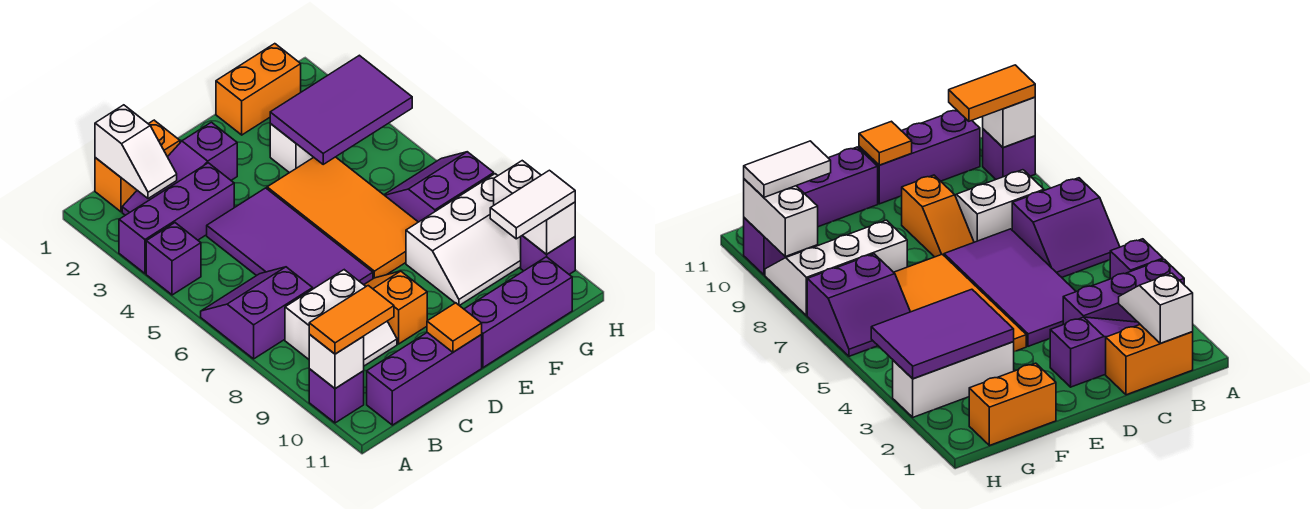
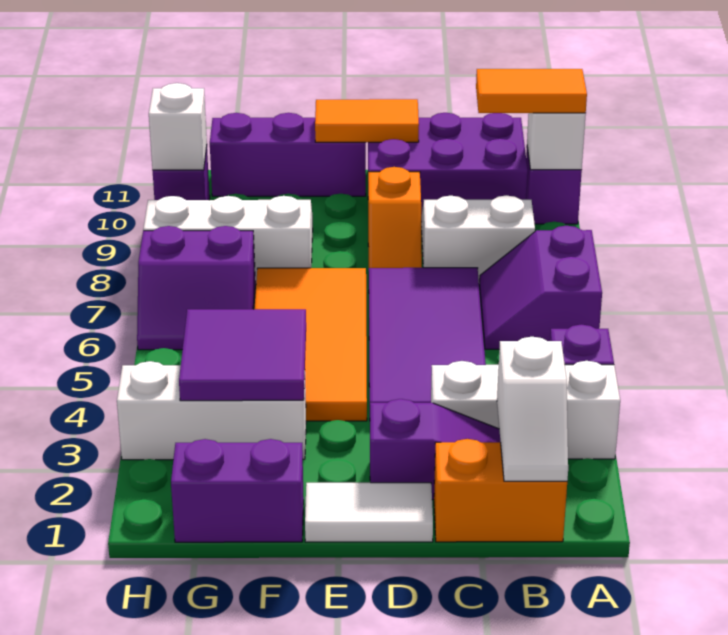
purple 1x3 brick [119,163,234,274] -> white 1x3 brick [431,361,620,459]
purple 2x2 slope [201,267,313,359] -> purple 2x2 slope turned to [480,226,602,349]
white 1x2 slope [95,105,177,199] -> white 1x2 slope turned to [497,337,568,481]
purple 1x3 brick [367,333,482,425] -> purple 2x3 brick [368,113,528,222]
orange 1x1 tile [427,303,482,352] -> orange 1x2 tile [315,99,419,143]
orange 1x2 brick [216,44,301,135] -> purple 1x2 brick [171,439,304,542]
purple 2x3 tile [270,55,412,164] -> purple 2x2 tile [179,309,306,401]
white 1x2 tile [490,170,575,239] -> white 1x2 tile moved to [305,483,433,542]
white 1x2 brick [494,161,575,254] -> white 1x1 brick [149,83,207,170]

